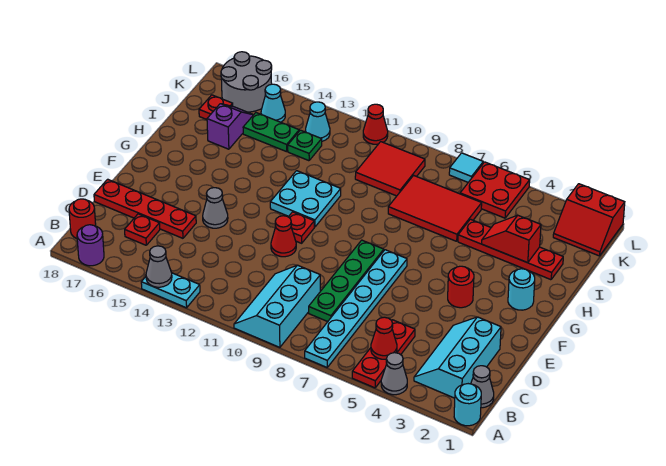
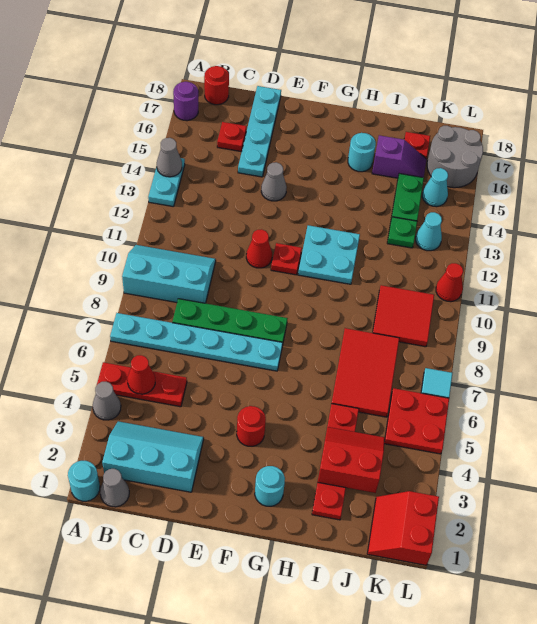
red 1x4 plate [94,179,196,238] -> cyan 1x4 plate [238,86,281,177]
none -> cyan 1x1 round brick [348,133,376,172]
red 1x2 slope [482,215,541,263] -> red 2x2 slope [318,427,385,493]

